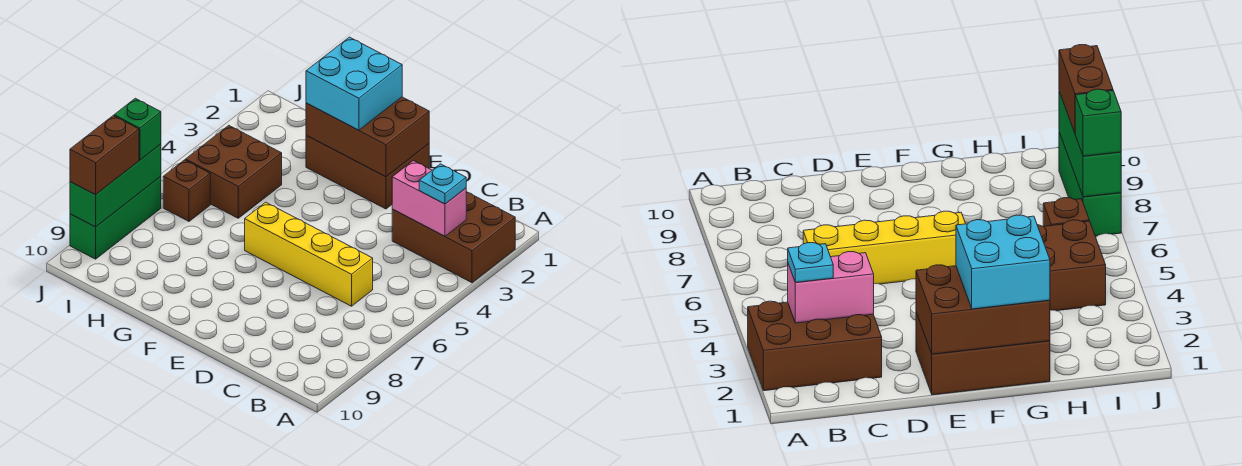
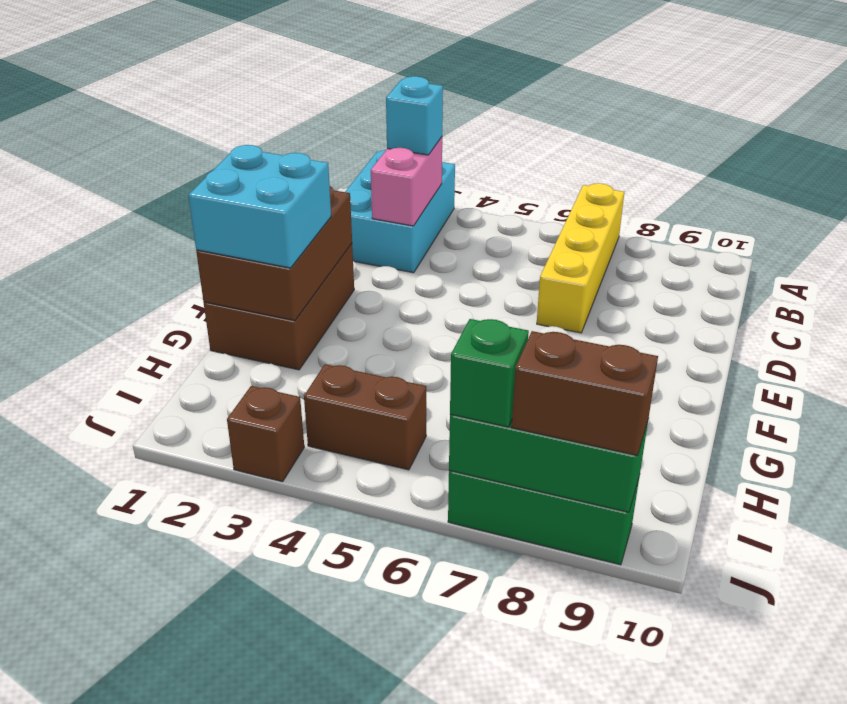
brown 2x3 brick [392,192,515,283] -> cyan 2x3 brick [345,150,455,273]
cyan 1x1 plate [419,164,466,204] -> cyan 1x1 brick [386,76,443,155]
yellow 1x4 brick [245,202,373,306] -> yellow 1x4 brick moved to [537,183,624,333]
brown 2x2 brick [186,125,282,218] -> brown 1x2 brick [304,364,426,470]
brown 1x1 brick [163,160,210,221] -> brown 1x1 brick moved to [227,386,304,482]

